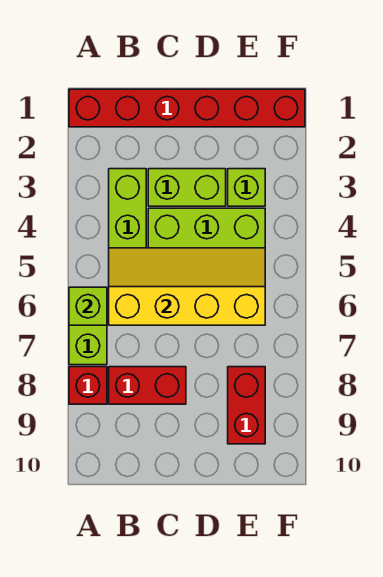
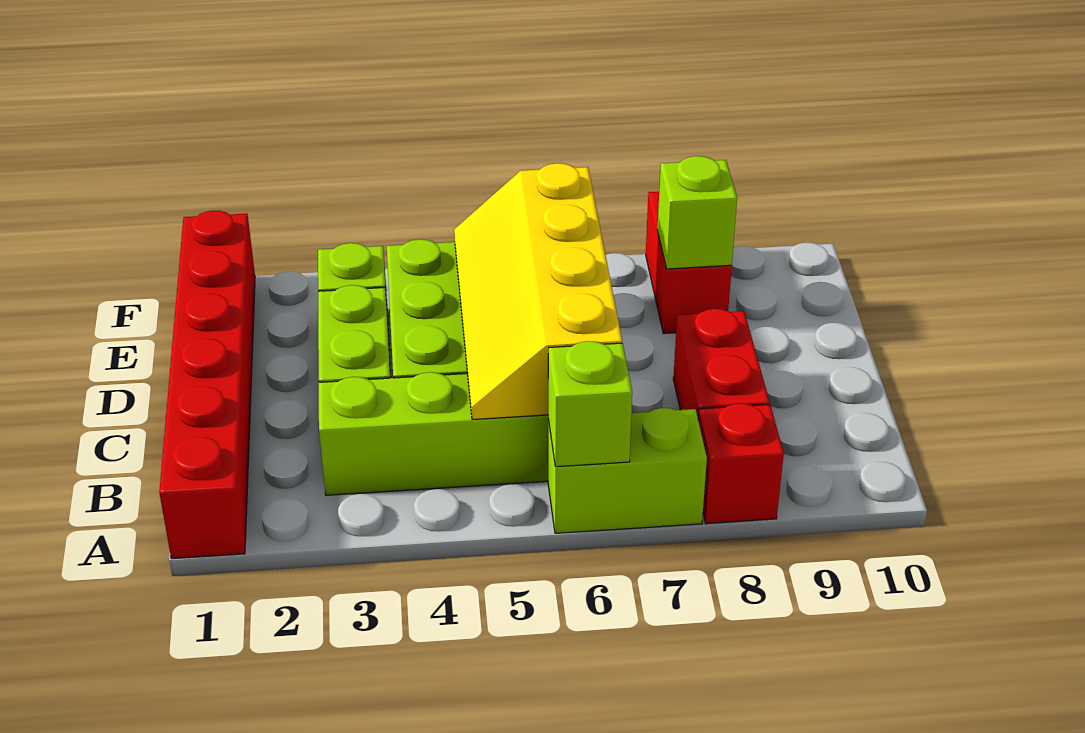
red 1x2 brick [228,367,265,444] -> red 1x2 brick turned to [646,192,732,334]
none -> lime 1x1 brick [657,156,737,269]

